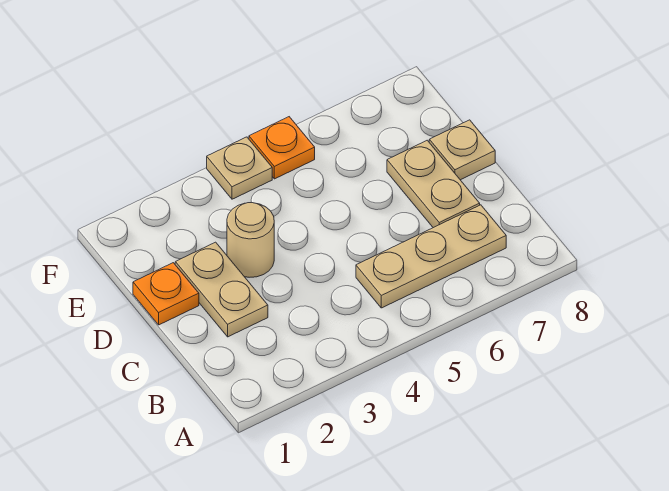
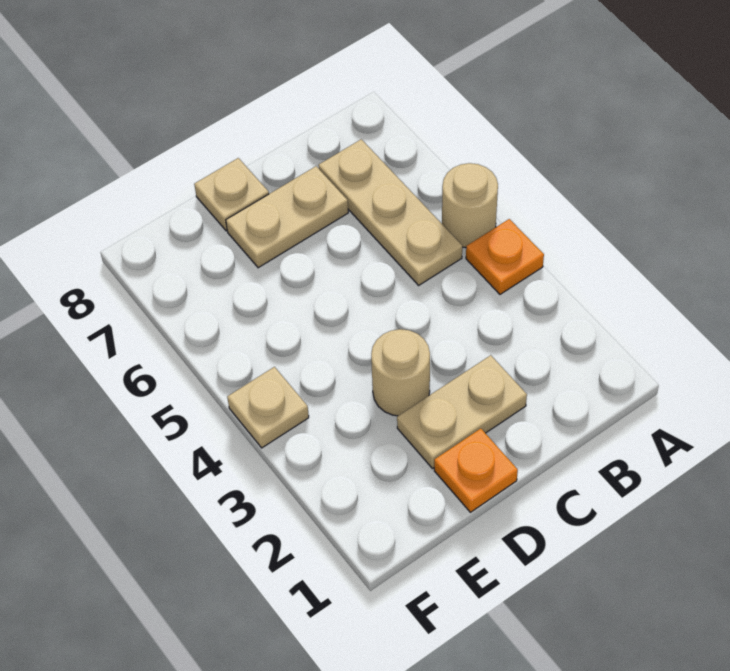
none -> tan 1x1 round brick [442,163,498,248]
orange 1x1 plate [249,117,315,179] -> orange 1x1 plate moved to [466,219,544,294]

